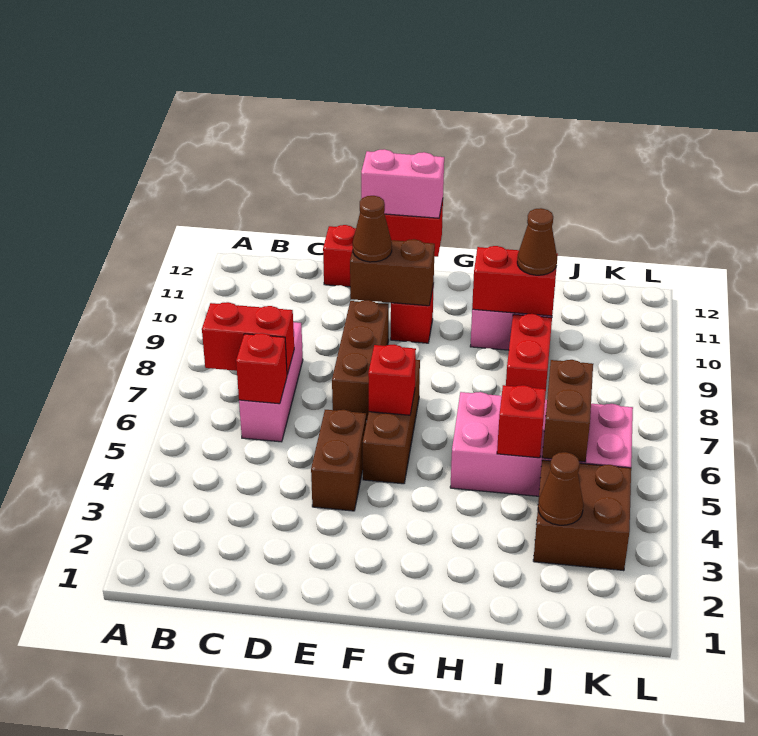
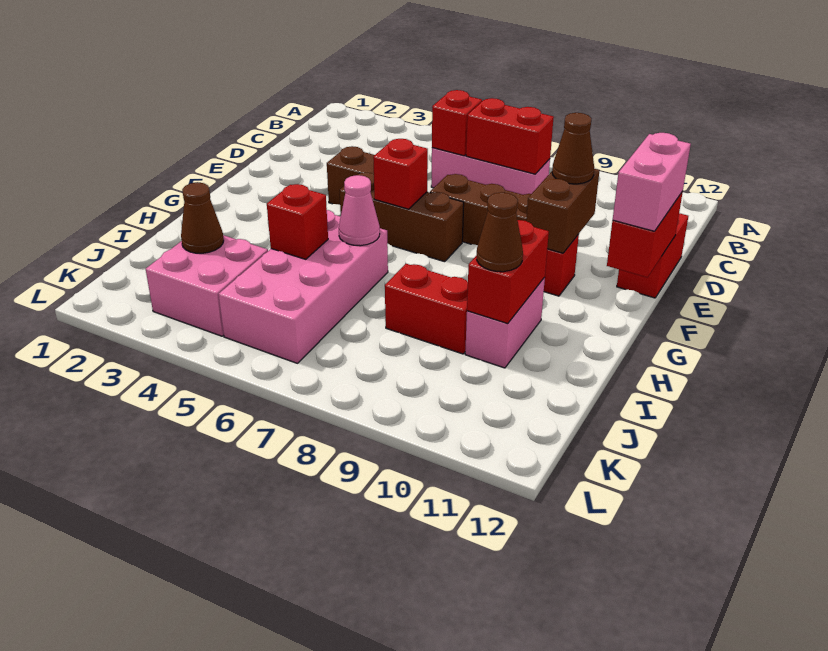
red 1x2 brick [202,302,294,375] -> red 1x2 brick turned to [466,98,554,174]
none -> pink 1x1 cone [339,175,380,246]
brown 2x2 brick [533,460,631,571] -> pink 2x2 brick [146,235,268,336]
brown 1x2 brick [542,360,593,462] -> none

